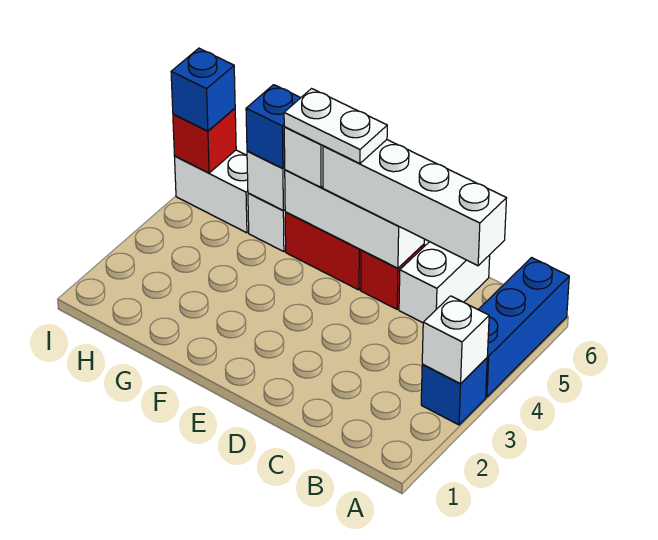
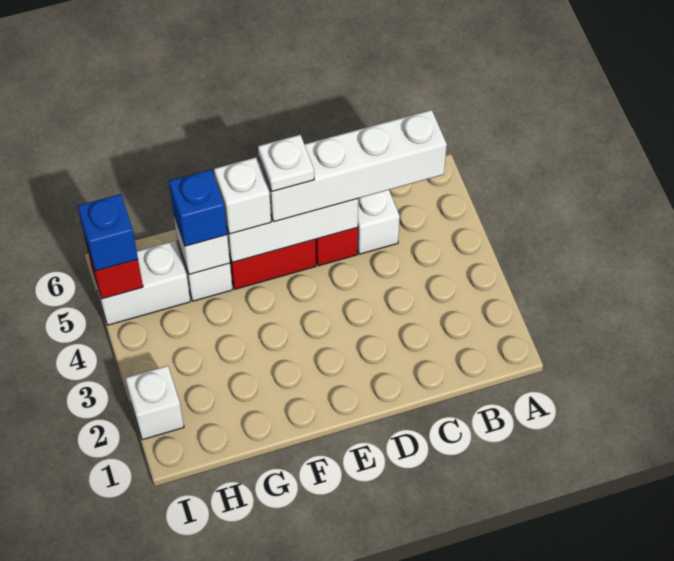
blue 1x1 brick [421,358,487,425] -> none
white 1x1 brick [422,296,489,384] -> white 1x1 brick moved to [125,366,184,440]
blue 1x3 brick [478,258,569,397] -> none
white 1x2 plate [284,89,387,164] -> white 1x1 plate [258,135,314,191]

